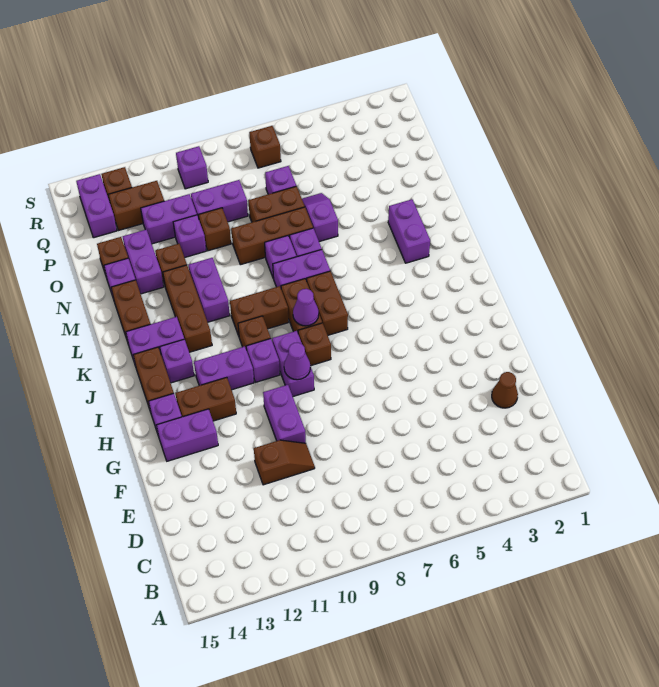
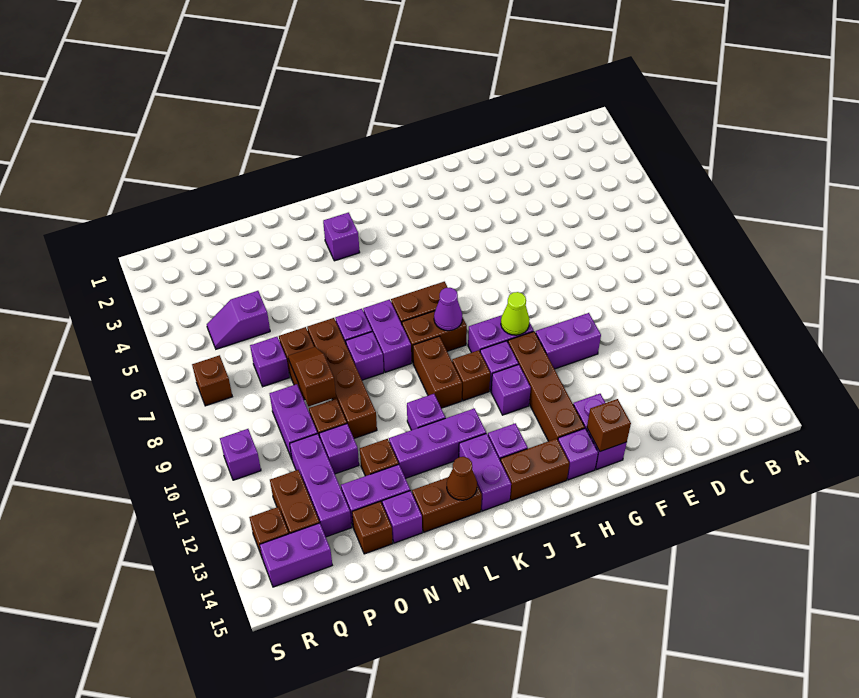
brown 1x1 cone [492,372,518,408] -> brown 1x1 cone moved to [447,457,477,500]
brown 1x2 slope [254,440,315,485] -> brown 1x2 slope moved to [288,347,336,406]
purple 1x1 cone [284,343,310,380] -> lime 1x1 cone [501,292,530,335]
brown 1x2 brick [175,377,236,421] -> brown 1x4 brick [508,332,585,441]
brown 1x1 brick [298,323,331,366] -> brown 1x1 brick moved to [587,399,631,451]
purple 1x2 brick [194,346,254,390] -> purple 1x1 brick [491,364,531,415]
brown 1x3 brick [163,265,212,352] -> purple 1x3 brick [389,408,486,478]
purple 1x2 brick [388,199,430,263] -> purple 1x1 brick [323,213,360,261]
purple 1x2 brick [189,258,230,322] -> purple 1x1 brick [407,394,445,430]
purple 1x2 slope [302,193,338,242] -> purple 1x2 slope moved to [207,291,270,349]
brown 1x3 brick [231,207,313,265] -> brown 1x4 brick [307,318,377,438]
purple 1x2 brick [141,194,197,244] -> purple 1x3 brick [290,434,352,537]

